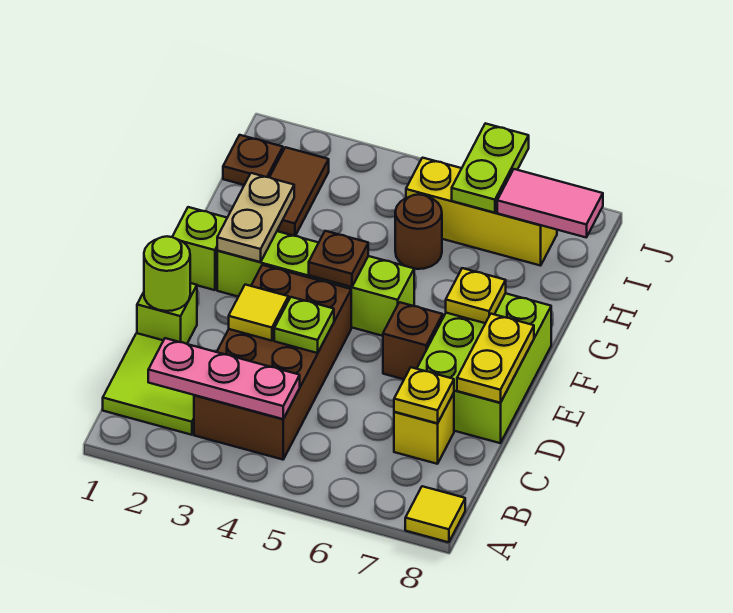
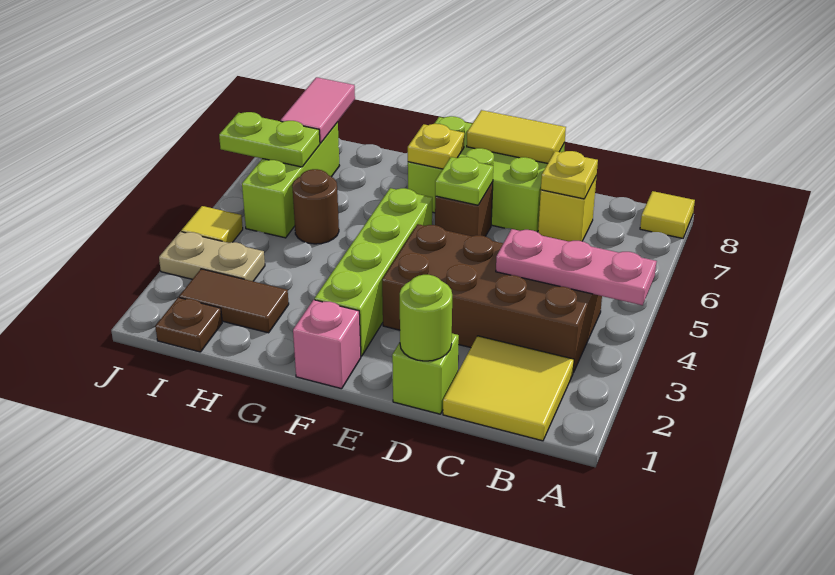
lime 2x2 tile [103,333,194,435] -> yellow 2x2 tile [443,336,574,441]
pink 1x3 plate [148,338,300,419] -> pink 1x3 plate turned to [496,229,657,305]
yellow 1x1 tile [229,285,288,341] -> yellow 1x1 tile moved to [181,206,243,243]
lime 1x1 plate [274,297,334,353] -> lime 1x1 plate moved to [435,157,493,205]
yellow 1x2 plate [457,314,534,403] -> yellow 1x2 tile [467,110,566,164]
lime 1x1 brick [172,207,227,290] -> pink 1x1 brick [293,300,361,389]
tan 1x2 plate [217,173,294,262] -> tan 1x2 plate moved to [159,232,265,281]
brown 1x1 plate [309,231,368,287] -> none
yellow 1x3 brick [406,158,557,266] -> lime 1x3 brick [242,122,340,238]

